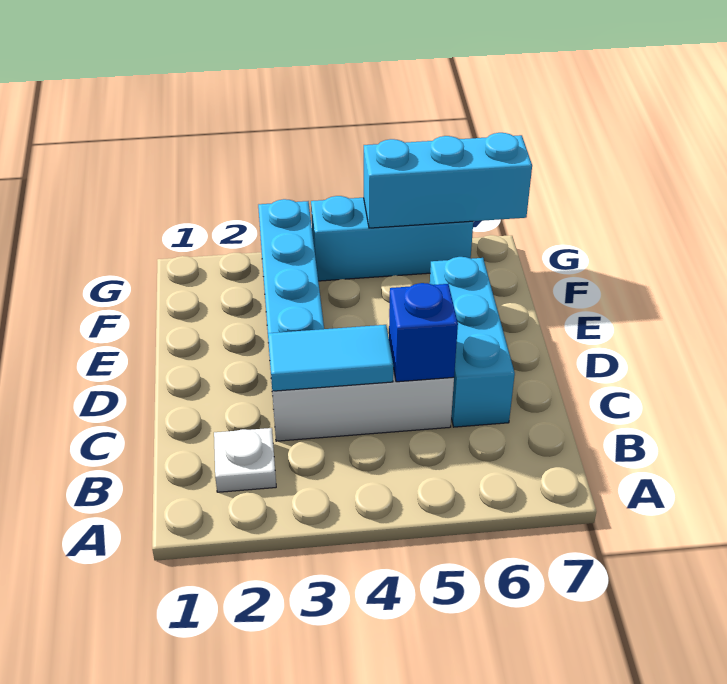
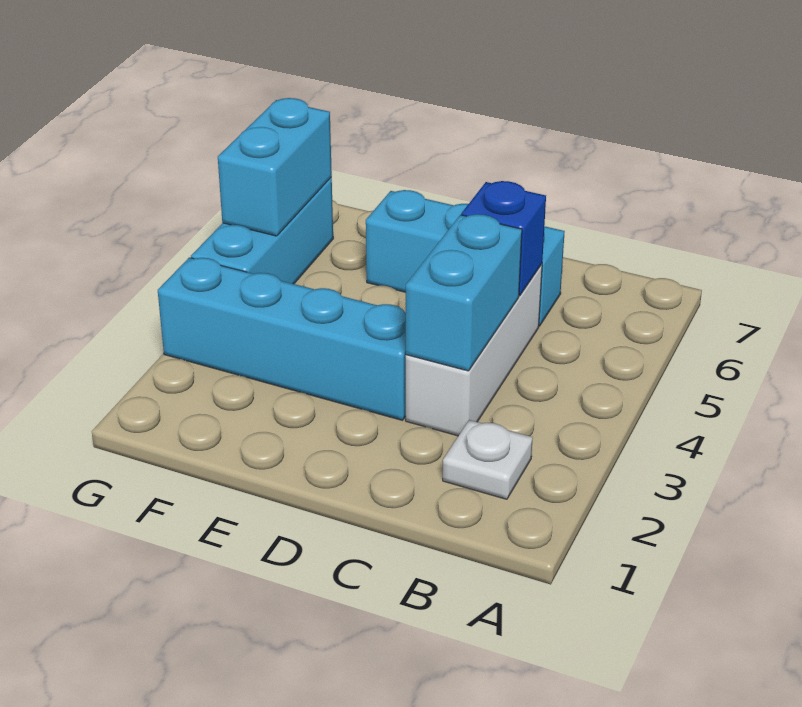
cyan 1x2 tile [268,325,393,391] -> cyan 1x2 brick [405,214,522,371]
cyan 1x3 brick [364,133,532,228] -> cyan 1x2 brick [218,98,332,236]

